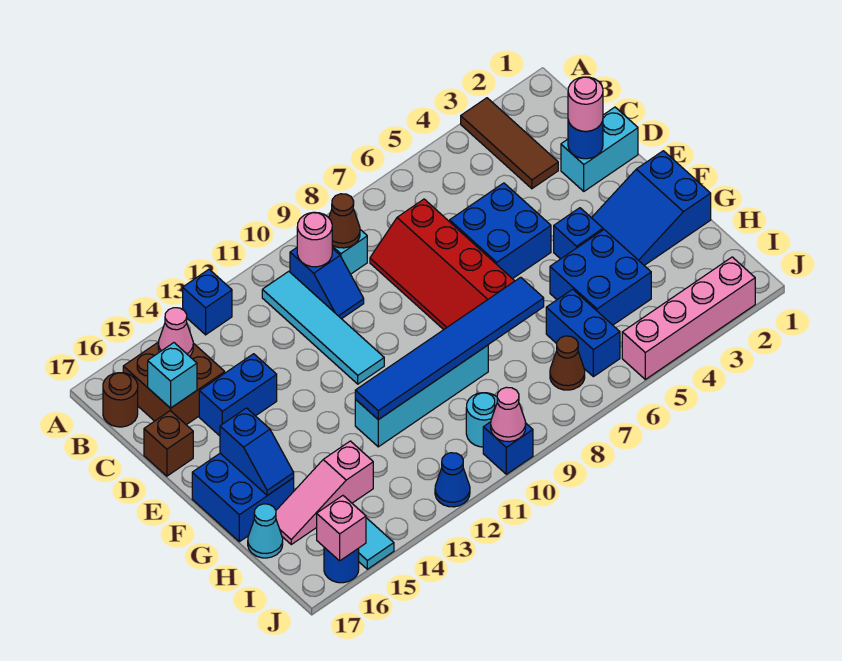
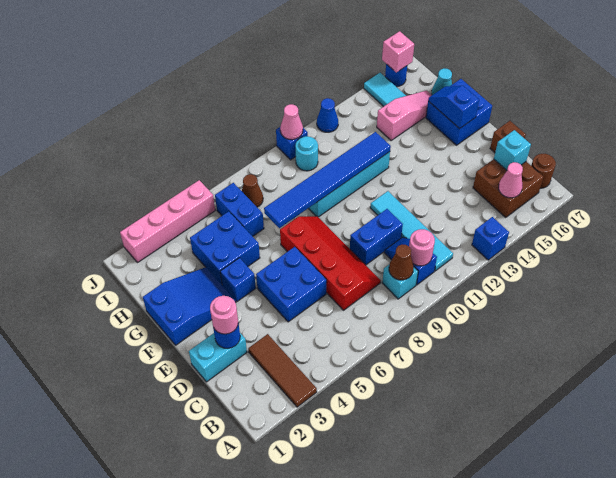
blue 1x2 brick [199,354,277,436] -> blue 1x2 brick moved to [350,209,403,265]

